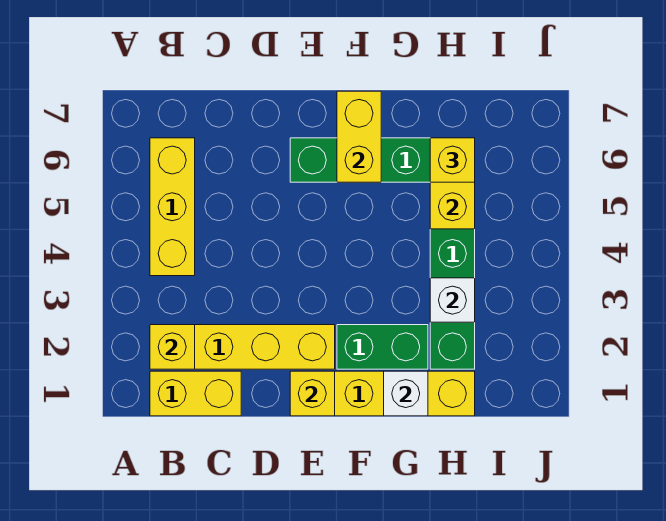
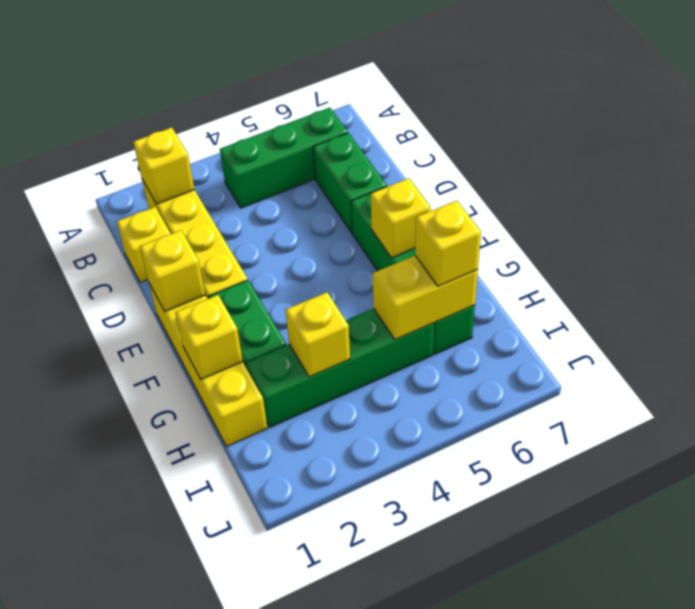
yellow 1x2 brick [150,371,241,416] -> yellow 1x1 brick [117,207,171,282]
yellow 1x3 brick [150,138,195,276] -> green 1x3 brick [220,108,348,208]
none -> green 1x2 brick [313,133,387,233]
yellow 1x2 brick [337,91,381,182] -> yellow 1x1 brick [371,178,430,258]
white 1x1 brick [384,371,428,416] -> yellow 1x1 brick [175,295,243,379]
white 1x1 brick [430,278,475,322] -> yellow 1x1 brick [285,292,350,377]

